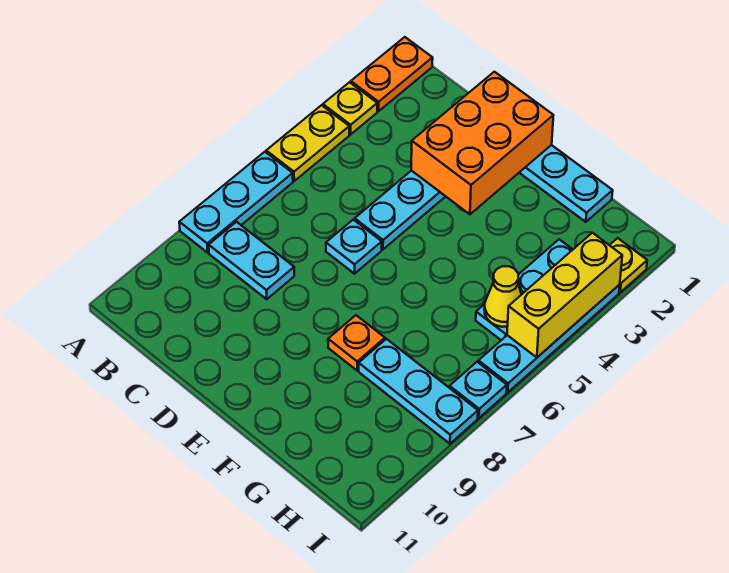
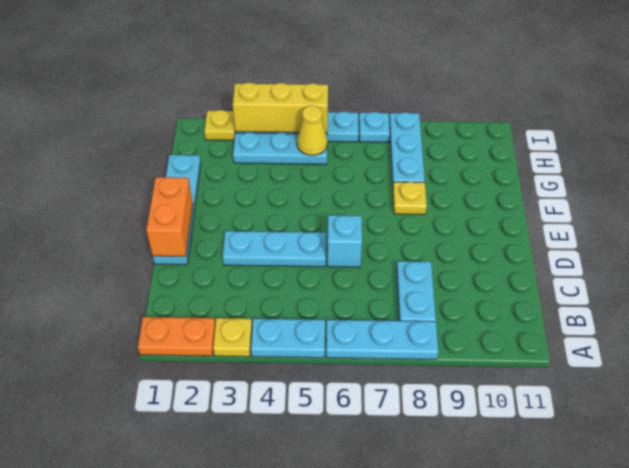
yellow 1x2 plate [266,105,349,181] -> cyan 1x2 plate [251,319,325,358]
orange 2x3 brick [411,72,553,214] -> orange 1x2 brick [146,177,193,257]
cyan 1x1 plate [326,220,382,274] -> cyan 1x1 brick [327,215,362,267]
orange 1x1 plate [328,315,385,370] -> yellow 1x1 plate [393,182,427,214]

